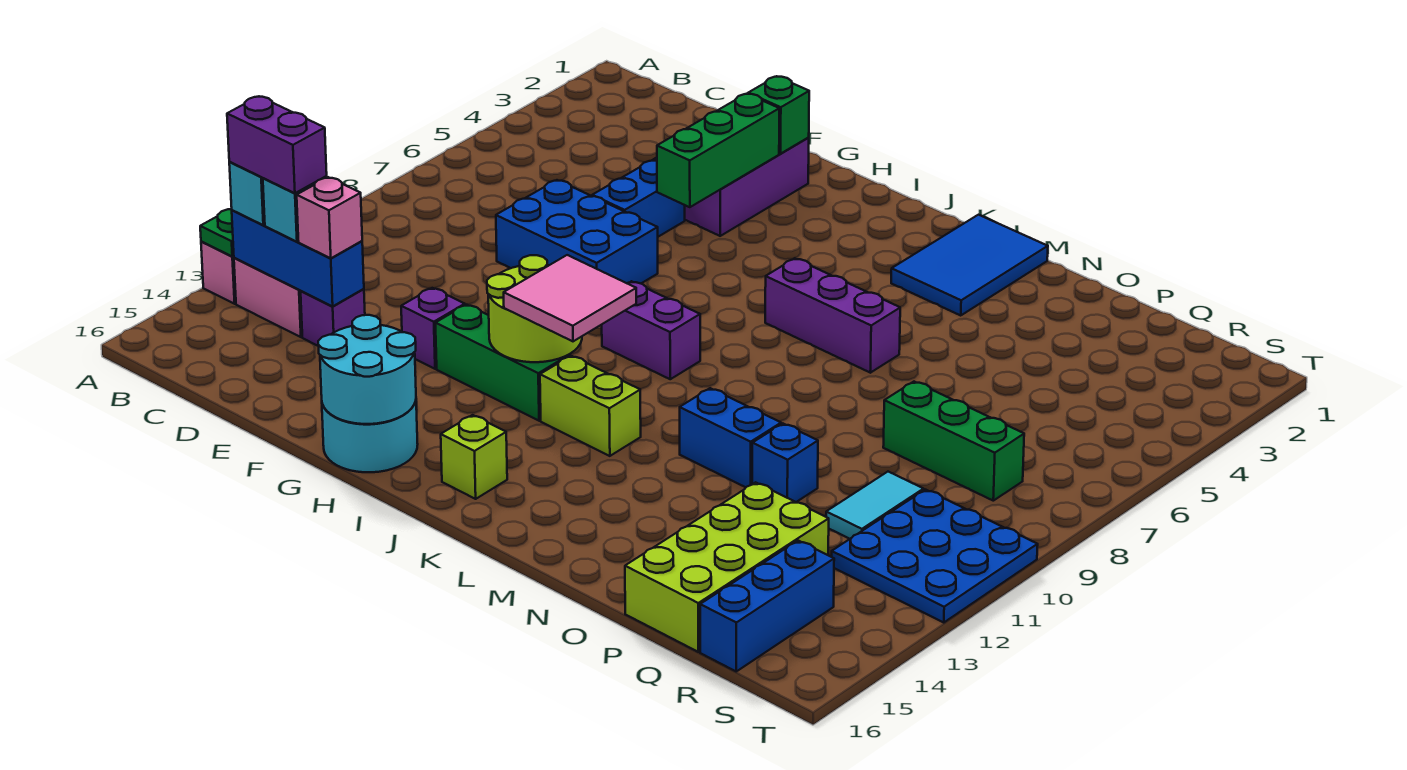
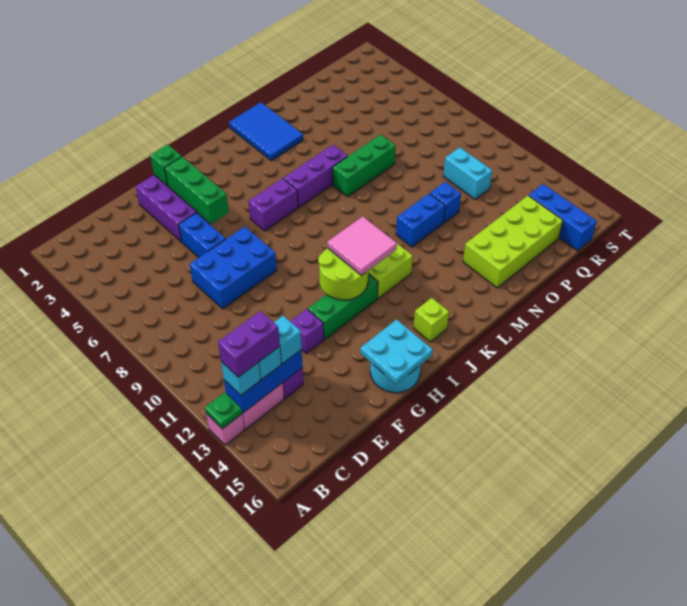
pink 1x1 brick [297,177,362,258] -> cyan 1x1 brick [274,316,302,364]
cyan 2x2 round brick [318,315,416,424] -> cyan 2x2 plate [360,319,433,384]
purple 1x2 brick [602,281,700,379] -> purple 1x2 brick moved to [248,178,298,231]
green 1x3 brick [883,382,1024,501] -> green 1x3 brick moved to [333,134,396,197]
lime 2x4 brick [625,482,829,652] -> lime 2x4 brick turned to [463,196,563,288]
cyan 1x2 tile [826,472,924,539] -> cyan 1x2 brick [443,147,492,199]
blue 3x3 plate [832,490,1038,623] -> none

